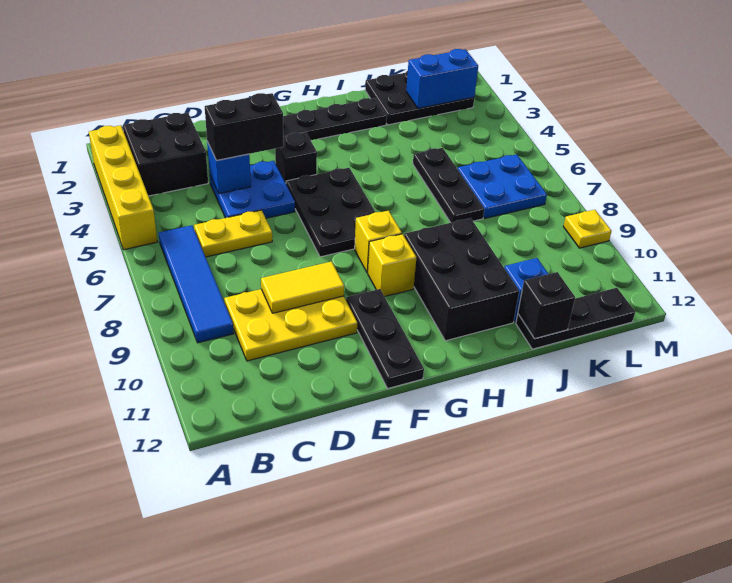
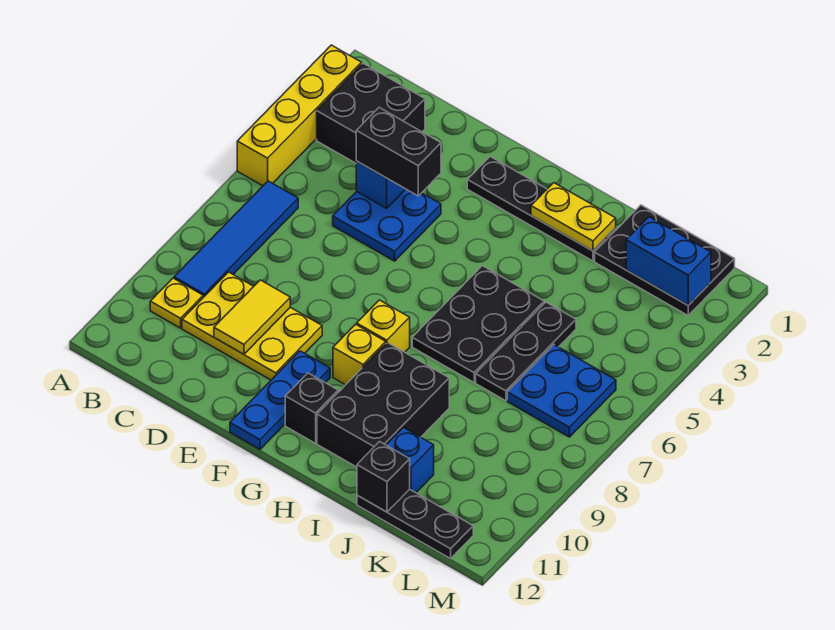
yellow 1x2 plate [194,210,272,257] -> yellow 1x2 plate moved to [531,183,616,251]
yellow 1x2 tile [261,262,344,313] -> yellow 1x2 tile turned to [214,280,290,354]
black 1x1 brick [275,132,317,183] -> black 1x1 brick moved to [285,373,338,443]
black 2x3 plate [286,168,375,257] -> black 2x3 plate moved to [412,266,544,382]
black 1x3 plate [346,289,424,388] -> blue 1x3 plate [230,351,330,449]
yellow 1x1 plate [563,210,611,248] -> yellow 1x1 plate moved to [150,278,203,328]

